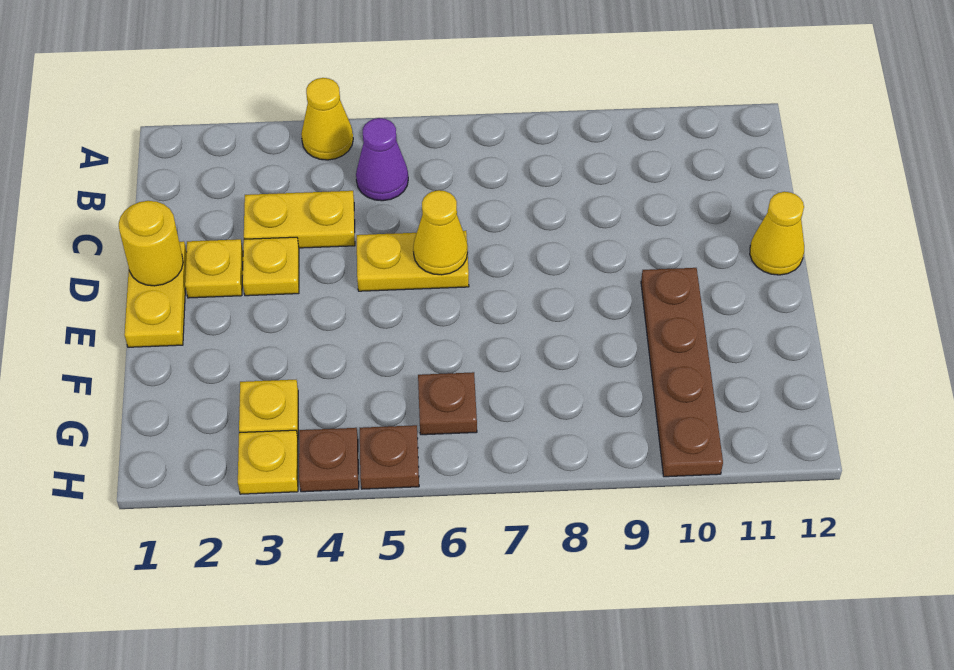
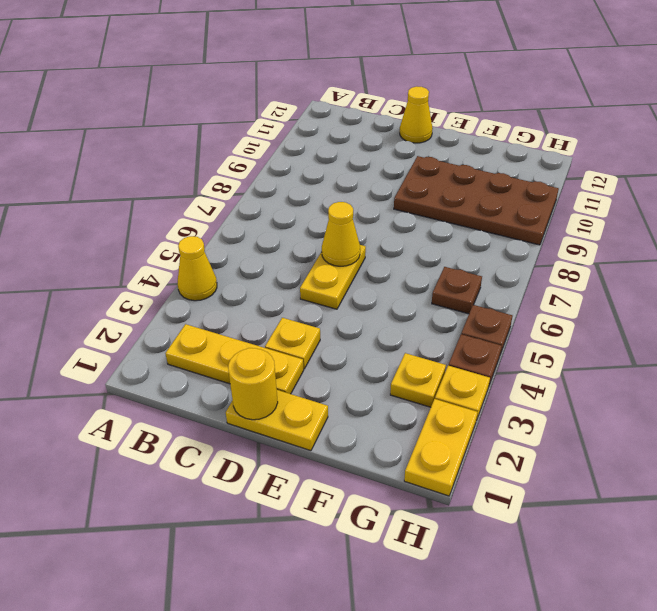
purple 1x1 cone [356,118,408,201] -> none
yellow 1x2 plate [244,191,355,248] -> yellow 1x2 plate moved to [404,399,478,496]
yellow 1x1 plate [185,239,243,298] -> yellow 1x3 plate [165,324,304,394]
brown 1x4 plate [641,268,723,477] -> brown 2x4 plate [394,156,559,245]

